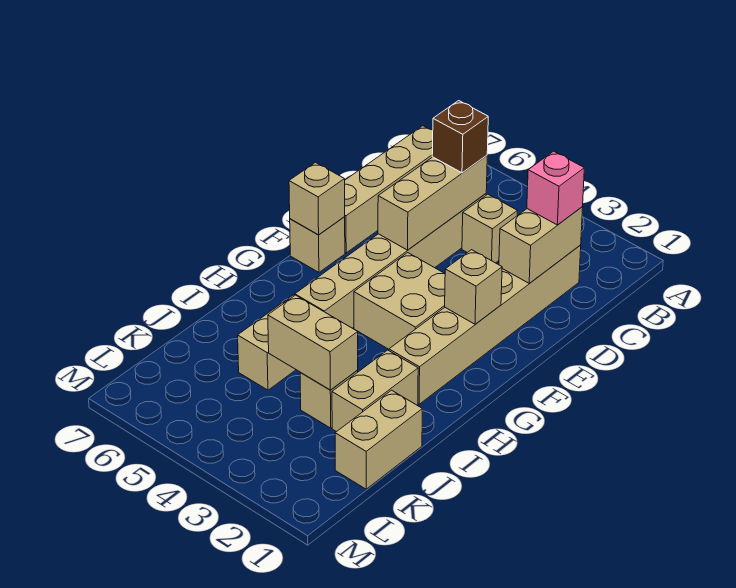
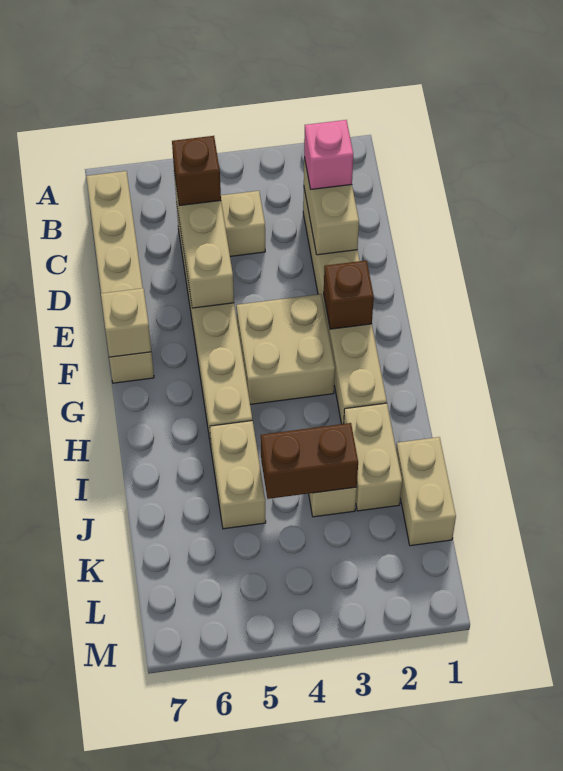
tan 1x1 brick [445,250,502,324] -> brown 1x1 brick [324,260,374,329]
tan 1x2 brick [268,295,358,390] -> brown 1x2 brick [261,423,358,499]

